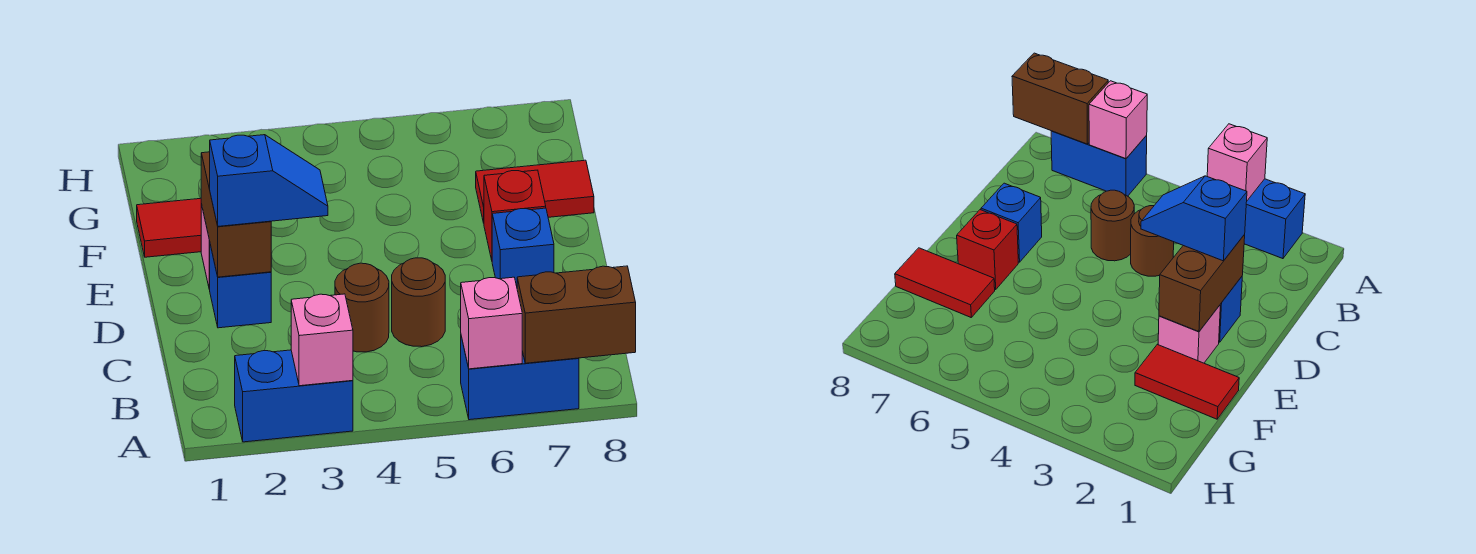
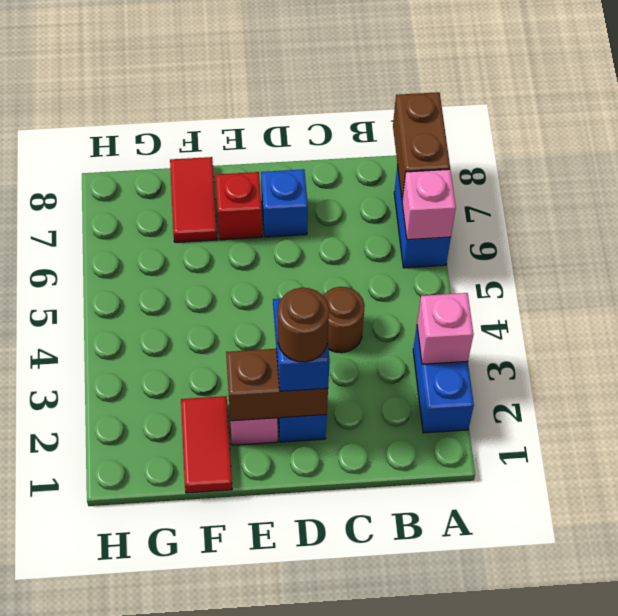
brown 1x1 round brick [392,258,445,347] -> brown 1x1 round brick moved to [278,288,329,362]

